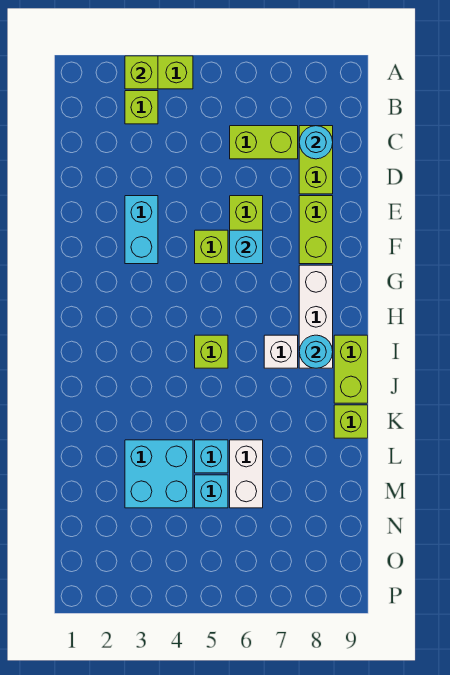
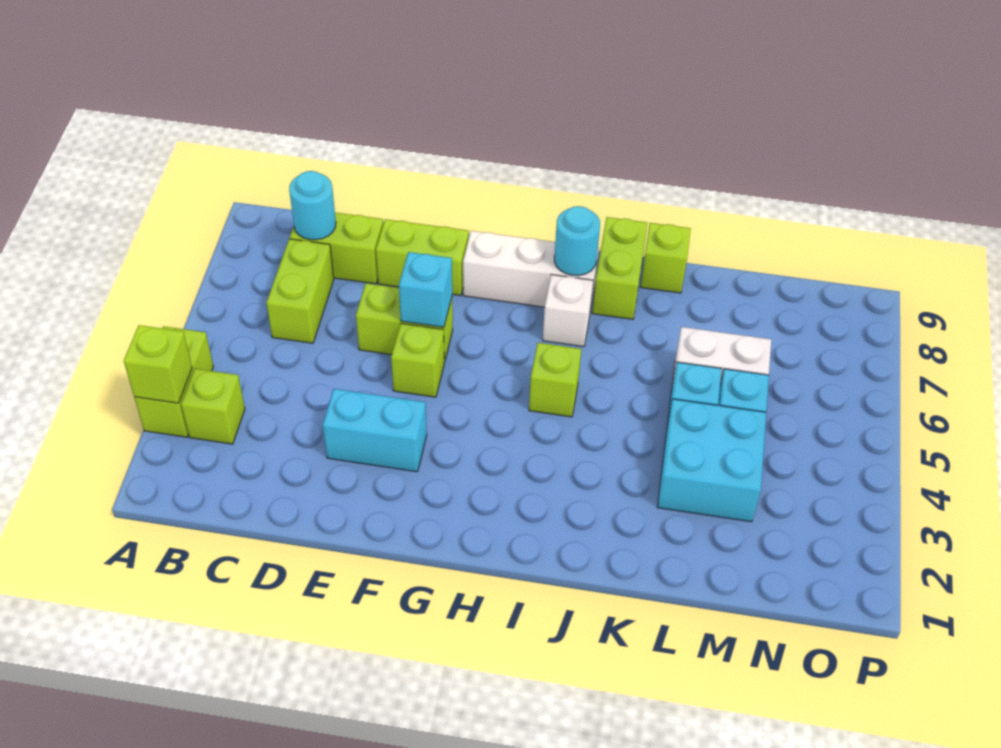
lime 1x2 brick [334,335,368,403] -> lime 1x2 brick turned to [592,217,647,319]

